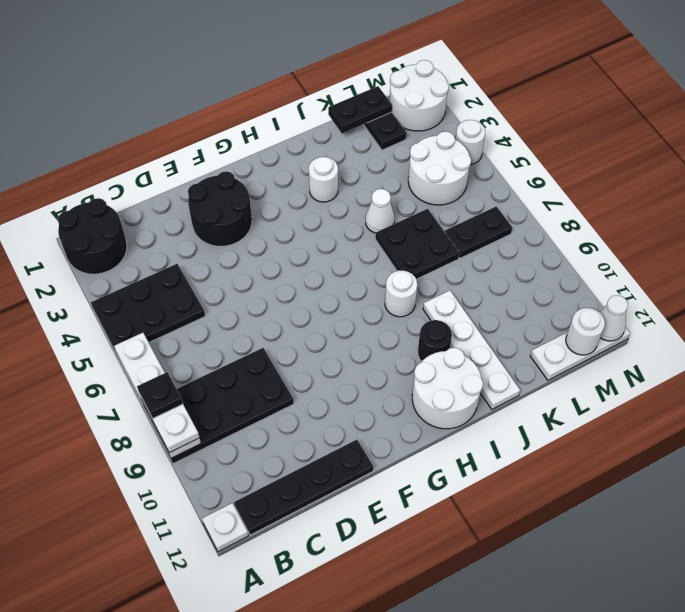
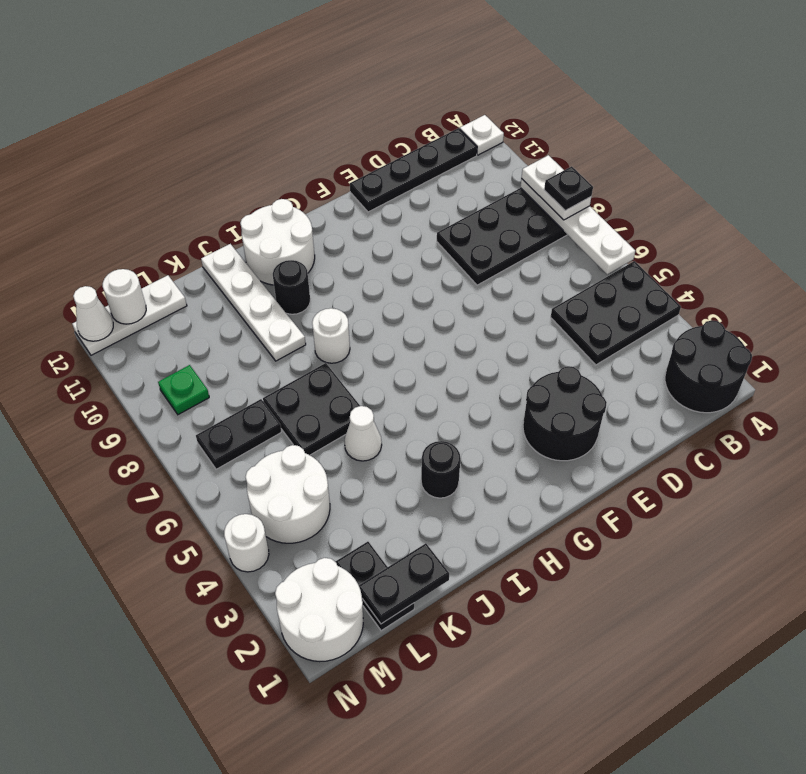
white 1x1 round brick [309,157,338,202] -> black 1x1 round brick [421,441,461,498]
none -> green 1x1 plate [158,365,209,415]

